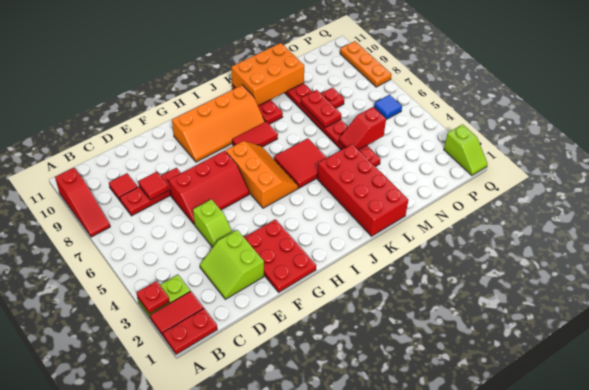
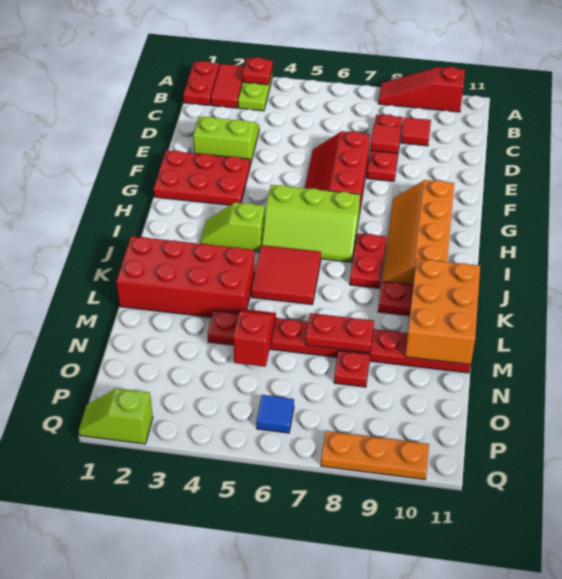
lime 1x2 slope [193,199,232,247] -> lime 1x2 slope moved to [201,203,265,252]
orange 2x3 slope [226,141,298,208] -> lime 2x3 slope [262,185,360,262]
red 1x2 tile [232,122,278,147] -> red 1x2 plate [350,233,386,288]

